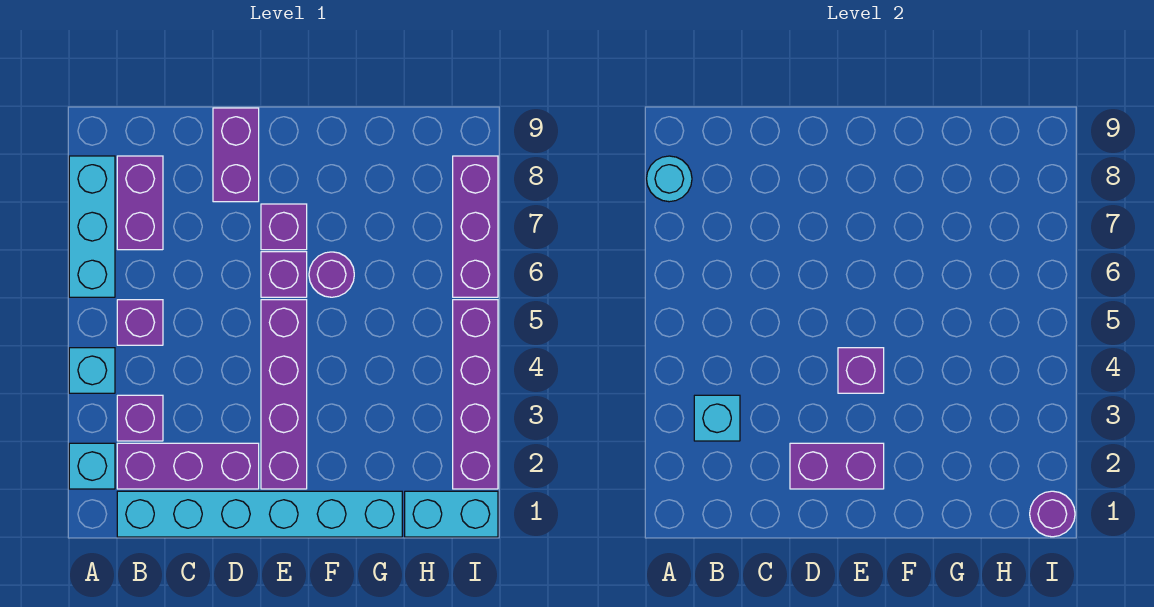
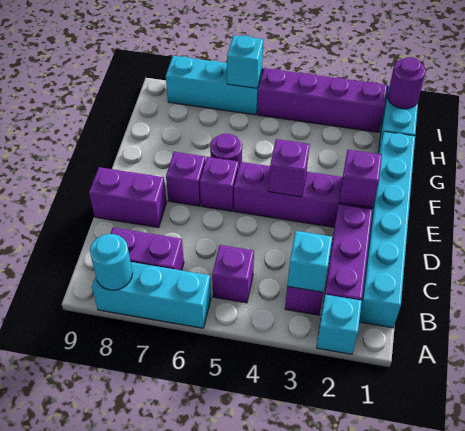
cyan 1x1 brick [69,348,115,393] -> cyan 1x1 brick moved to [227,35,263,88]
purple 1x2 brick [790,443,884,489] -> purple 1x1 brick [339,150,382,208]
purple 1x3 brick [453,156,498,297] -> cyan 1x3 brick [166,56,262,115]

